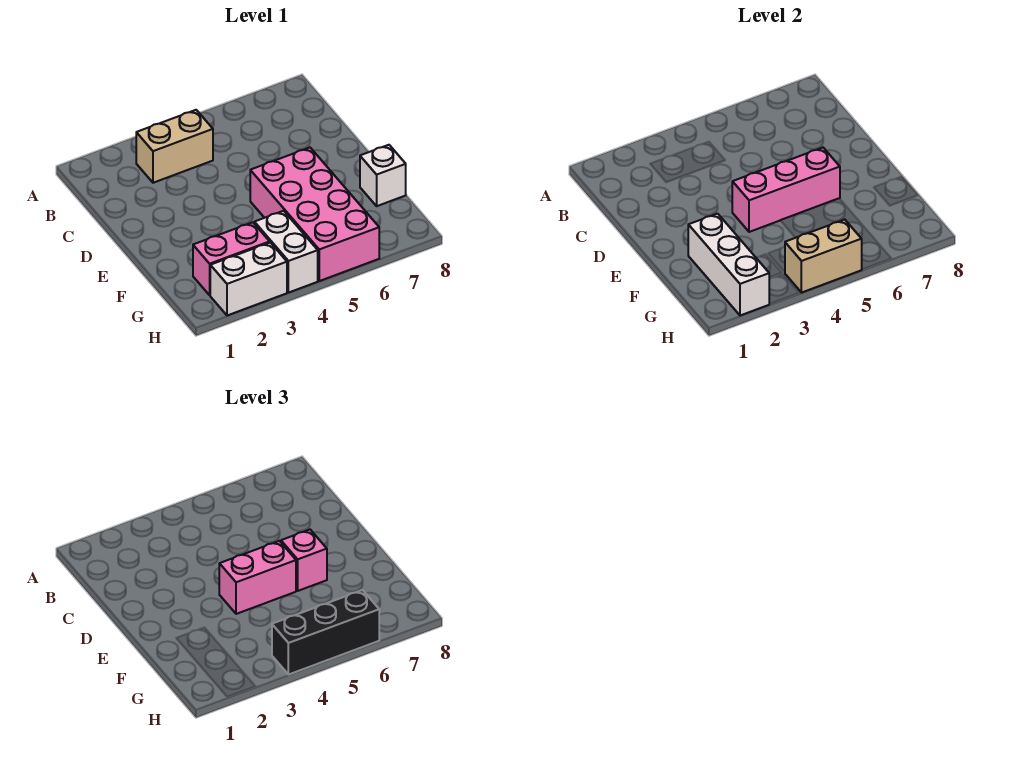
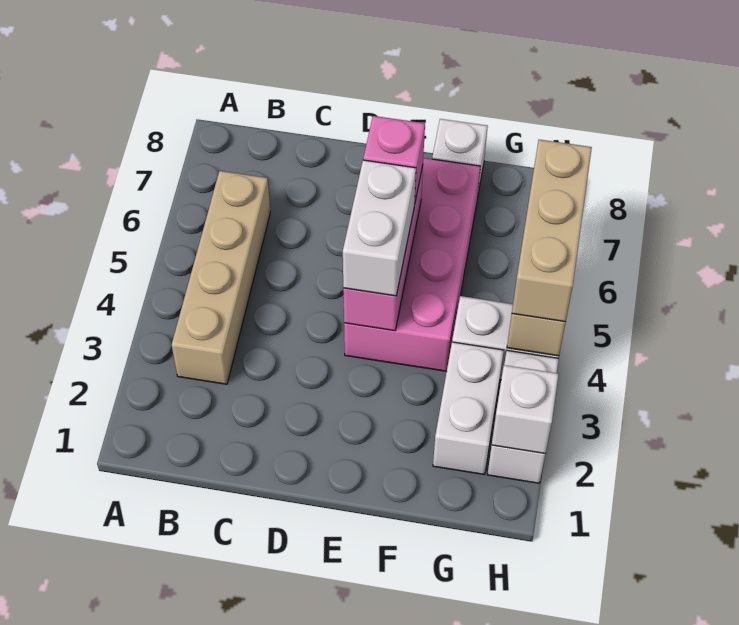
tan 1x2 brick [136,110,213,183] -> tan 1x4 brick [172,171,270,384]
pink 1x2 brick [219,541,296,614] -> white 1x2 brick [343,160,416,296]
pink 2x4 brick [250,148,379,281] -> pink 2x4 brick turned to [344,158,480,371]
white 1x3 brick [688,214,769,316] -> white 1x1 brick [492,365,558,454]
pink 1x2 brick [193,222,270,295] -> white 1x2 brick [433,342,504,475]
black 1x3 brick [272,590,379,675] -> tan 1x3 brick [512,140,592,322]

